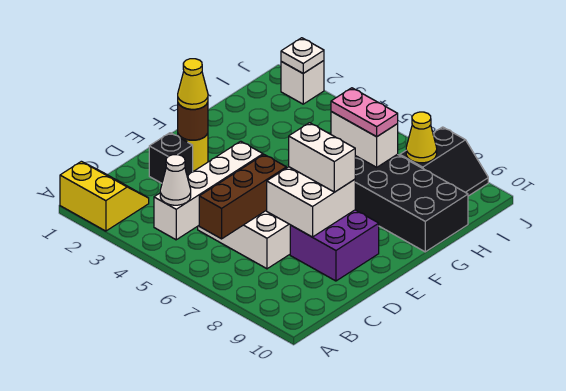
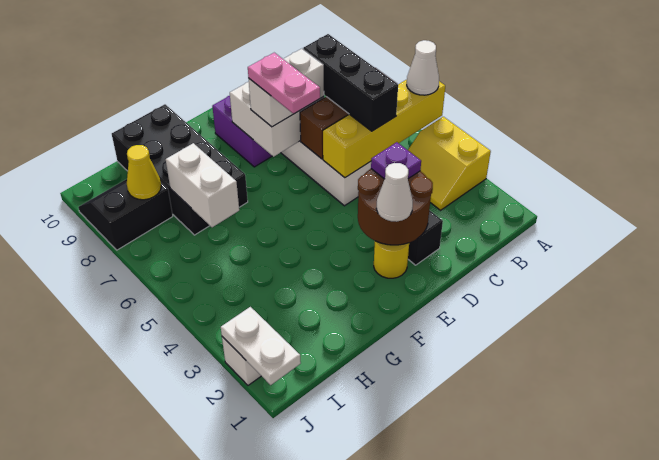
yellow 2x2 slope [60,161,149,231] -> yellow 2x2 slope moved to [408,117,491,210]
white 1x4 brick [154,141,263,240] -> yellow 1x4 brick [323,80,445,178]
none -> black 1x3 brick [303,34,398,131]
none -> purple 1x1 plate [371,142,421,179]
brown 1x1 round brick [178,102,208,140] -> brown 2x2 round brick [358,169,433,245]
yellow 1x1 cone [178,59,208,109] -> white 1x1 cone [376,163,413,222]
white 1x2 brick [289,123,355,192] -> white 1x2 brick turned to [249,49,324,127]
pink 1x2 plate [331,88,398,137] -> pink 1x2 plate moved to [248,53,320,114]
white 1x1 plate [281,38,324,73] -> white 1x2 plate [221,307,301,385]

